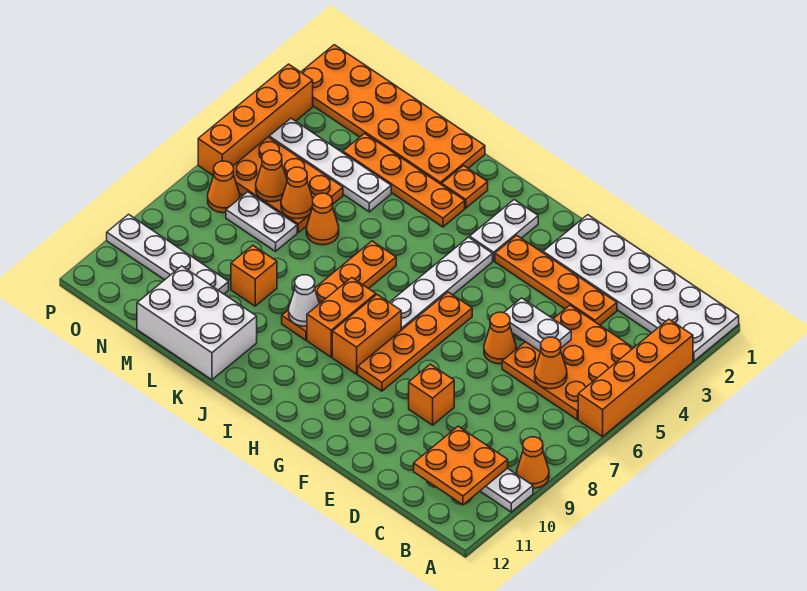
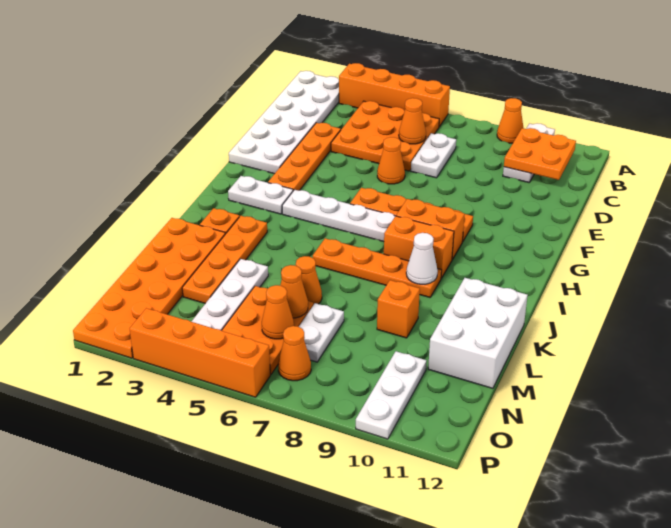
white 1x2 plate [504,298,571,352] -> white 1x2 plate moved to [411,133,456,178]
orange 1x1 brick [409,364,454,425] -> none
white 1x4 plate [107,214,229,294] -> white 1x3 plate [356,351,427,439]

